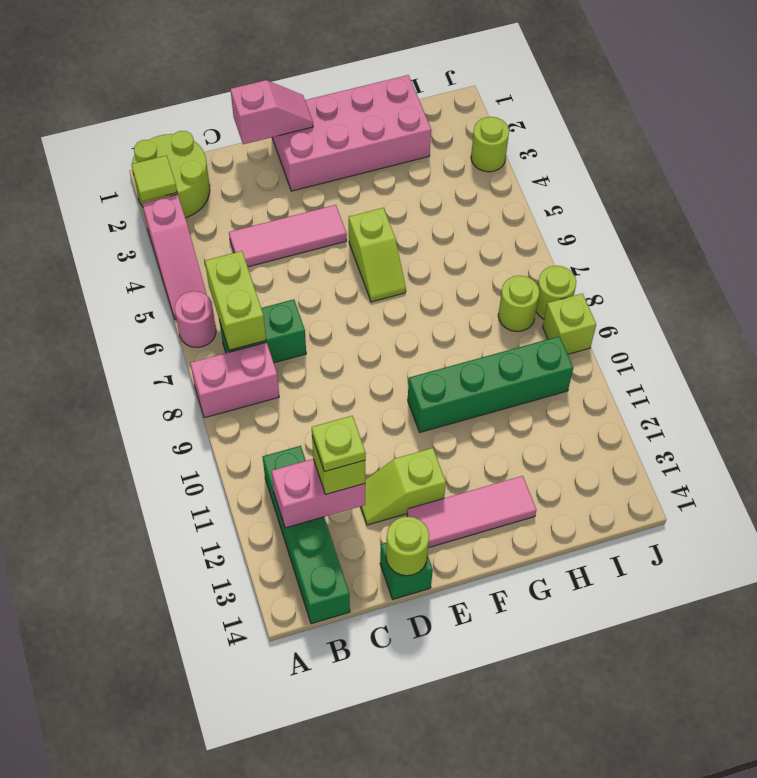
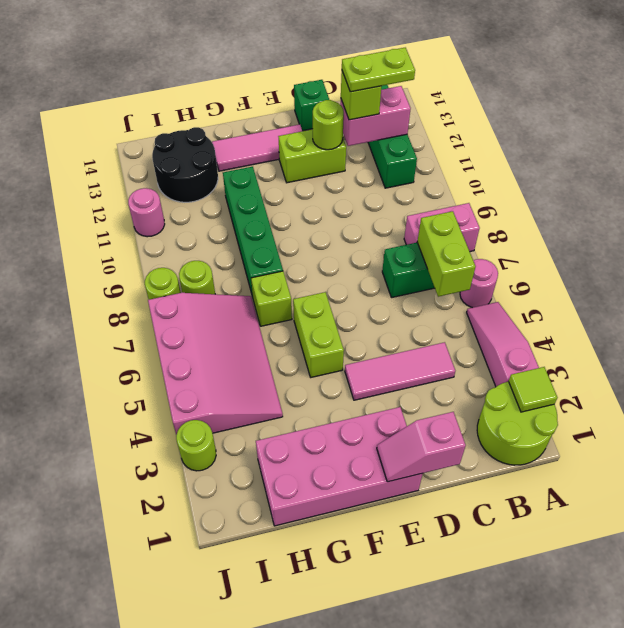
lime 1x1 plate [312,416,366,472] -> lime 1x2 plate [342,48,415,92]
lime 1x2 slope [361,448,446,525] -> lime 1x2 brick [278,129,346,183]
lime 1x1 round brick [386,517,429,576] -> lime 1x1 round brick moved to [313,100,344,150]
lime 1x2 slope [349,208,406,302] -> lime 1x2 brick [293,292,344,377]
green 1x4 brick [408,336,573,432] -> green 1x4 brick turned to [223,167,283,297]
none -> pink 3x4 slope [148,293,283,435]
none -> black 2x2 round brick [152,127,218,202]
lime 1x1 brick [543,294,596,354] -> lime 1x1 brick moved to [251,271,292,326]
none -> pink 1x1 round brick [128,188,165,237]

